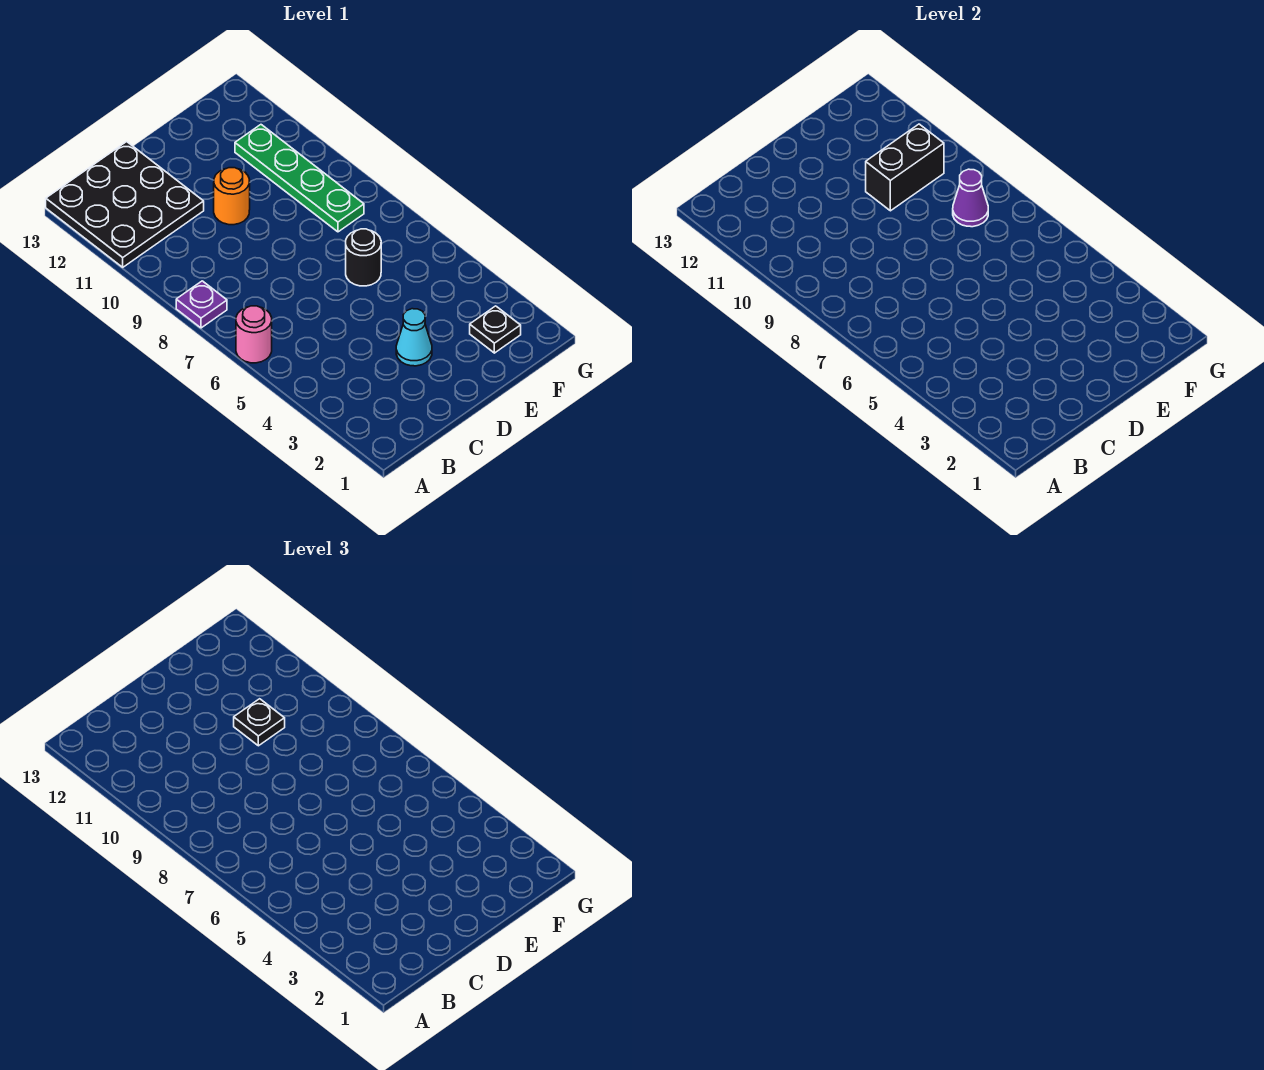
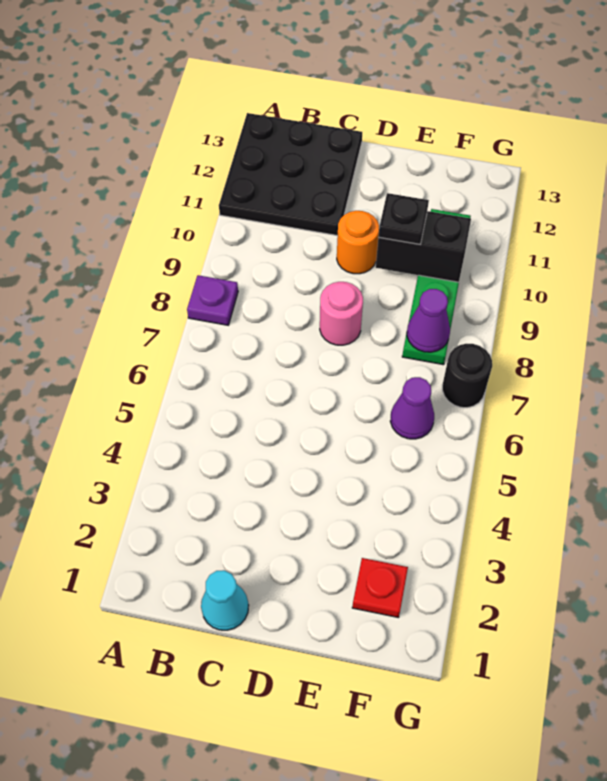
pink 1x1 round brick [236,306,272,363] -> pink 1x1 round brick moved to [320,282,363,345]
cyan 1x1 cone [396,309,432,366] -> cyan 1x1 cone moved to [201,570,249,630]
black 1x1 round brick [346,229,381,286] -> black 1x1 round brick moved to [442,344,492,408]
black 1x1 plate [470,306,521,353] -> red 1x1 plate [352,558,408,617]
none -> purple 1x1 cone [390,377,434,439]

